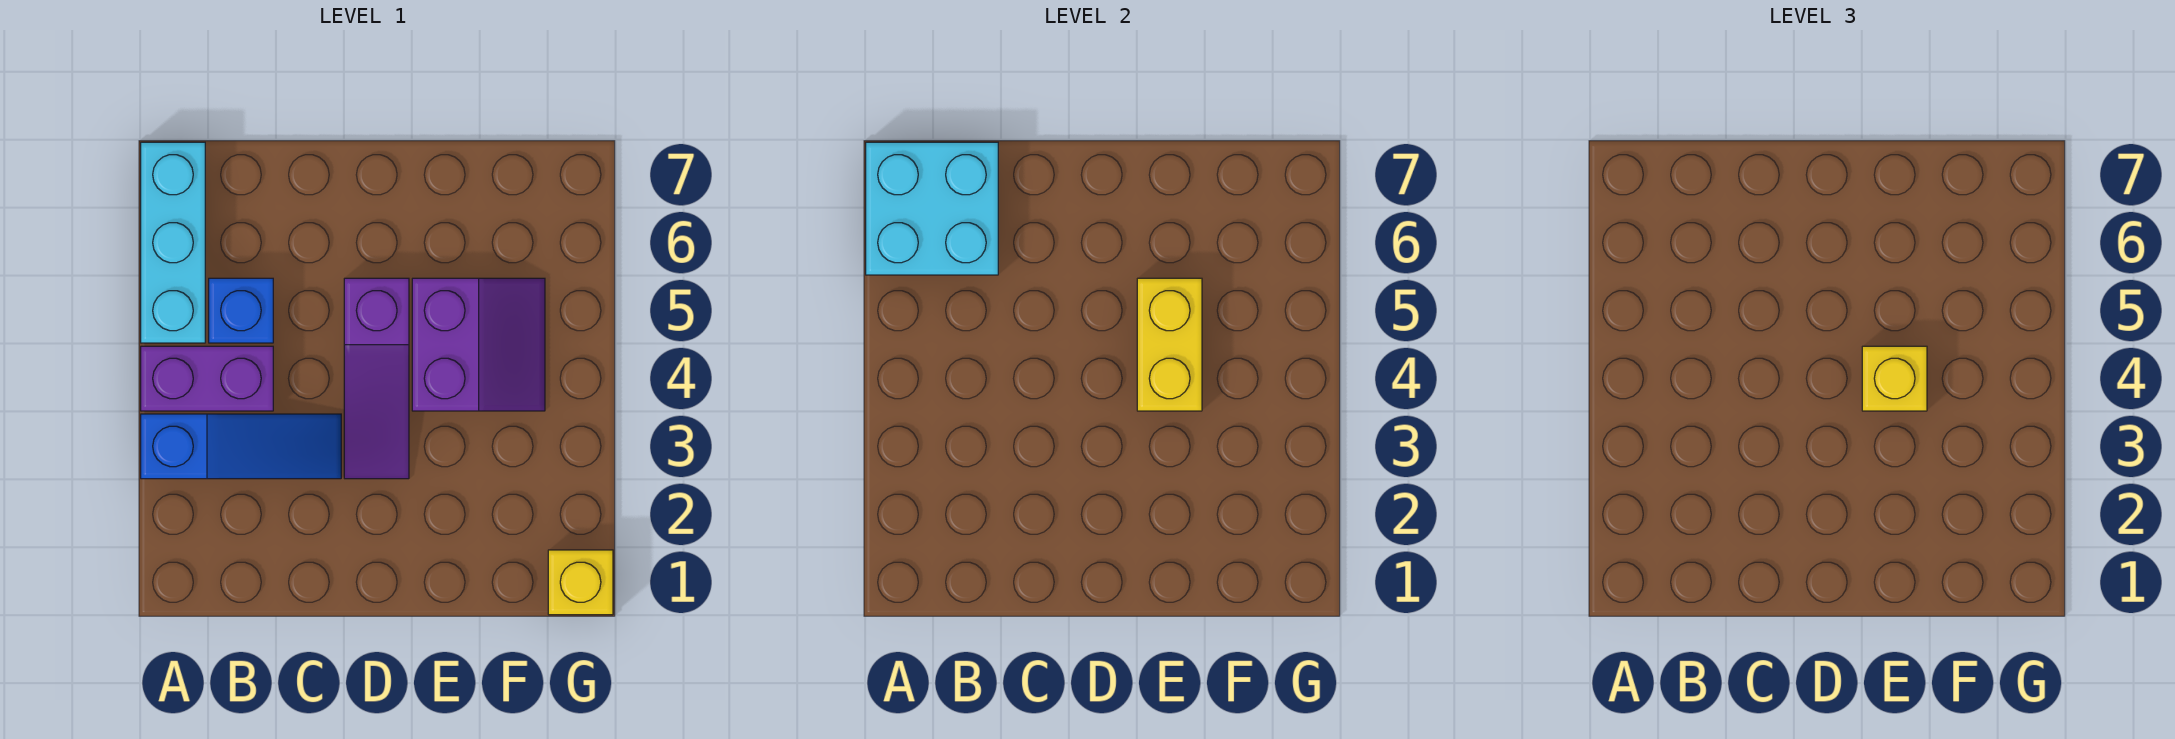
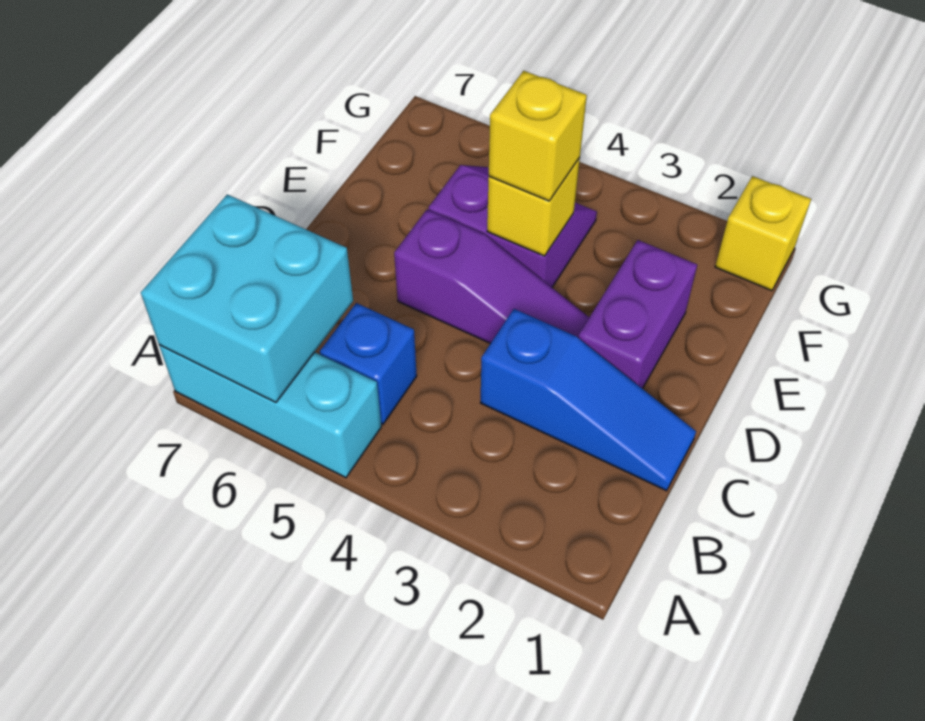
blue 1x3 slope [141,414,341,479] -> blue 1x3 slope turned to [480,309,696,491]
purple 1x2 brick [141,346,273,411] -> purple 1x2 brick moved to [578,240,697,389]
yellow 1x2 brick [1137,278,1202,411] -> yellow 1x1 brick [487,158,580,256]

